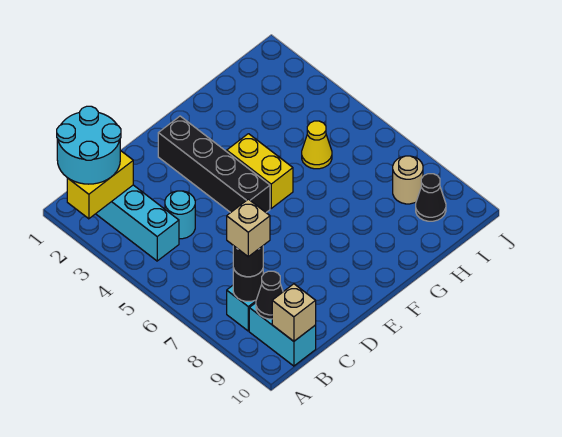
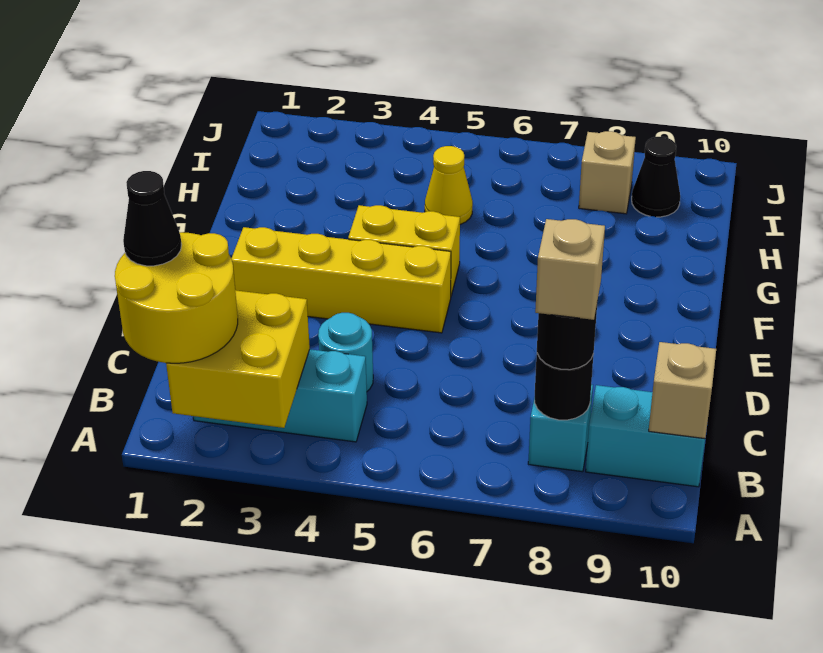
cyan 2x2 round brick [57,106,121,184] -> yellow 2x2 round brick [115,232,238,363]
yellow 1x2 brick [67,150,133,219] -> yellow 2x2 brick [166,290,310,428]
black 1x1 cone [256,271,283,319] -> black 1x1 cone moved to [123,171,182,266]
black 1x4 brick [158,116,270,213] -> yellow 1x4 brick [231,227,451,333]
tan 1x1 round brick [393,156,423,204] -> tan 1x1 brick [579,131,636,214]

